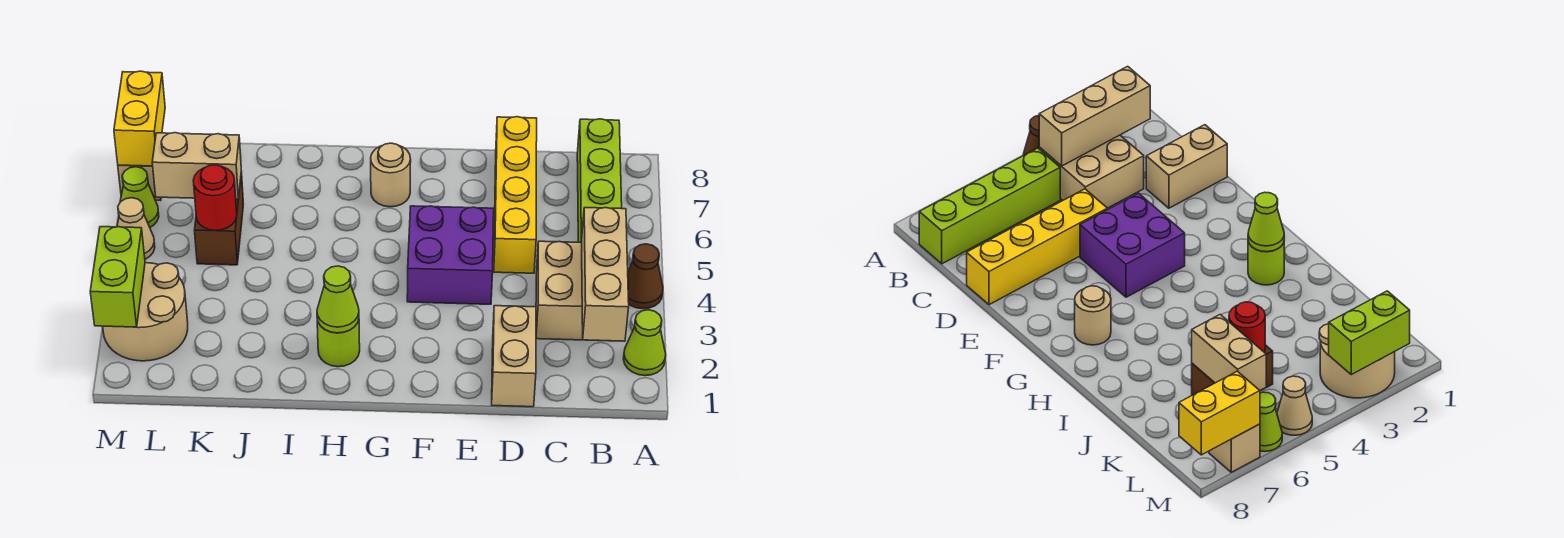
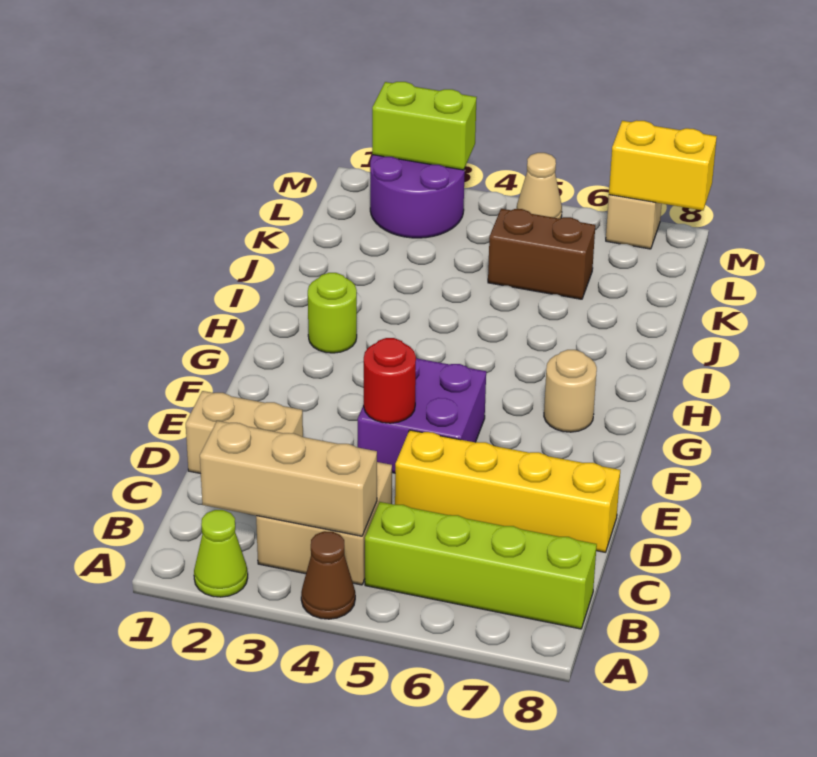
lime 1x1 cone [317,266,359,333] -> none
red 1x1 round brick [193,165,237,230] -> red 1x1 round brick moved to [364,338,416,423]
tan 1x2 brick [152,133,241,199] -> none
tan 2x2 round brick [103,263,188,361] -> purple 2x2 round brick [370,155,465,238]
lime 1x1 cone [120,167,159,227] -> none

